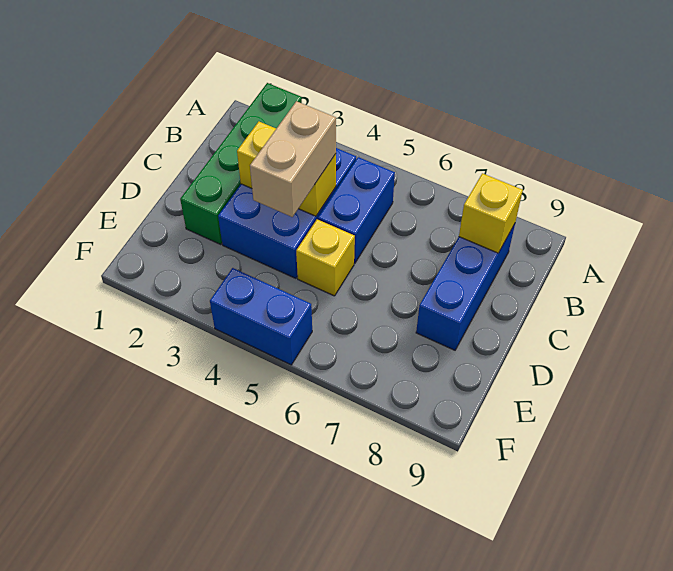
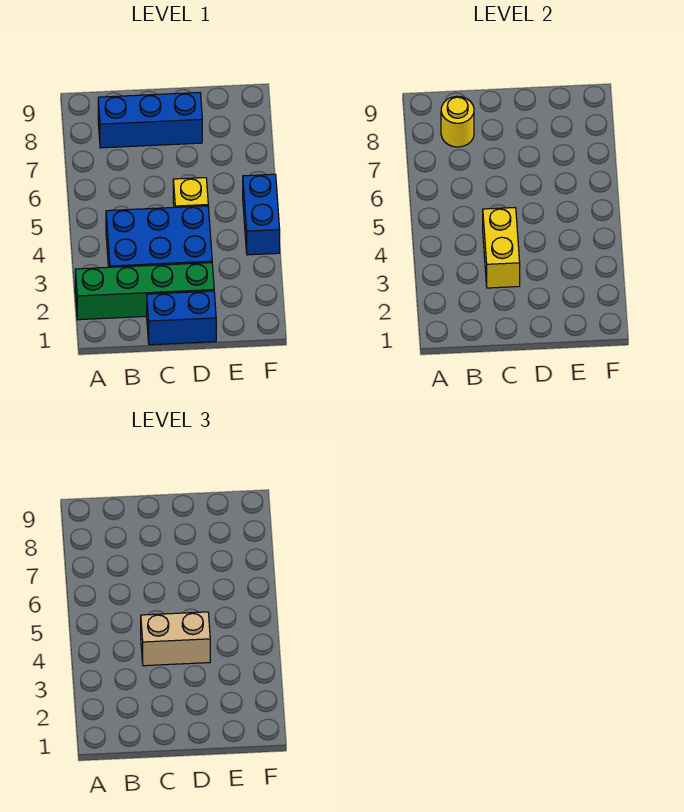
blue 1x2 brick [318,157,395,263] -> blue 1x2 brick moved to [147,291,216,345]
yellow 1x1 brick [459,173,523,253] -> yellow 1x1 round brick [441,96,474,147]

